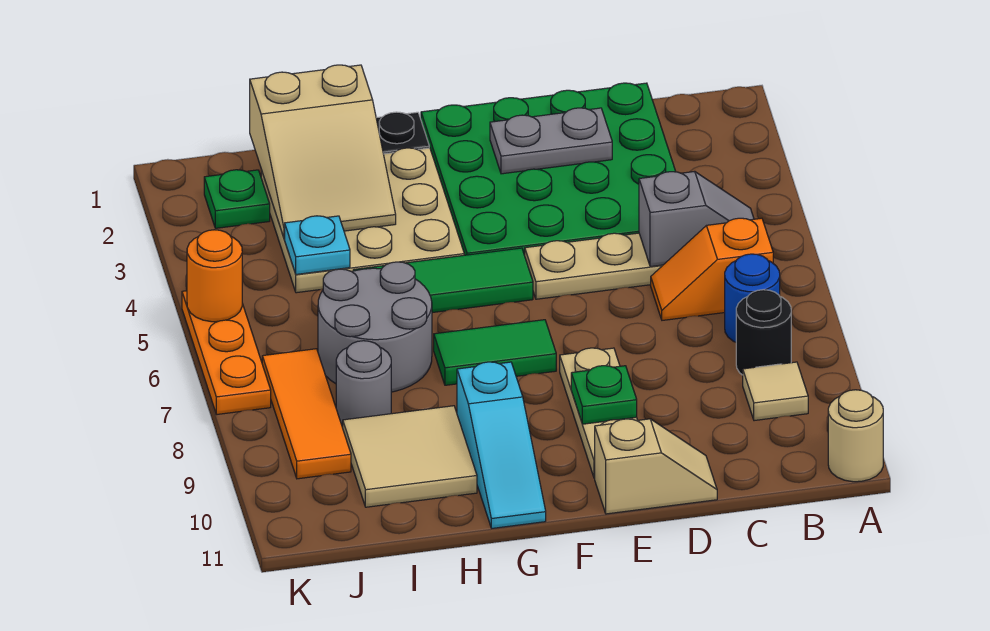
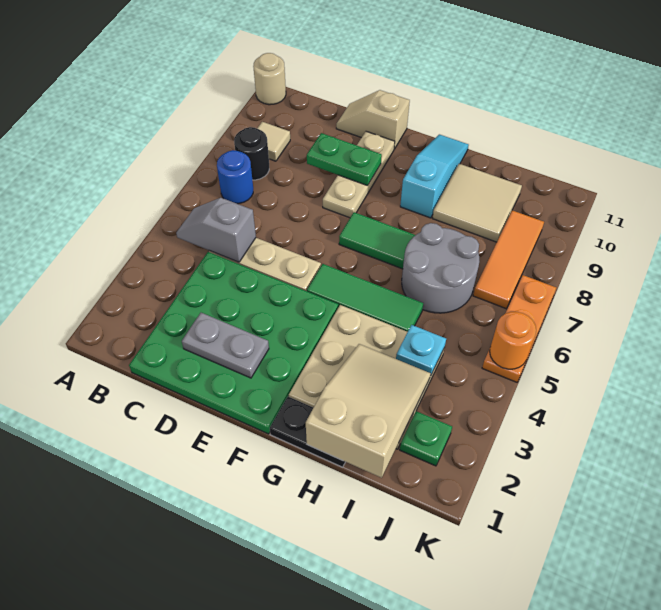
orange 1x2 slope [651,218,773,320] -> none
green 1x1 plate [571,366,637,424] -> green 1x2 plate [307,133,382,186]
grey 1x1 round brick [336,341,391,426] -> none

